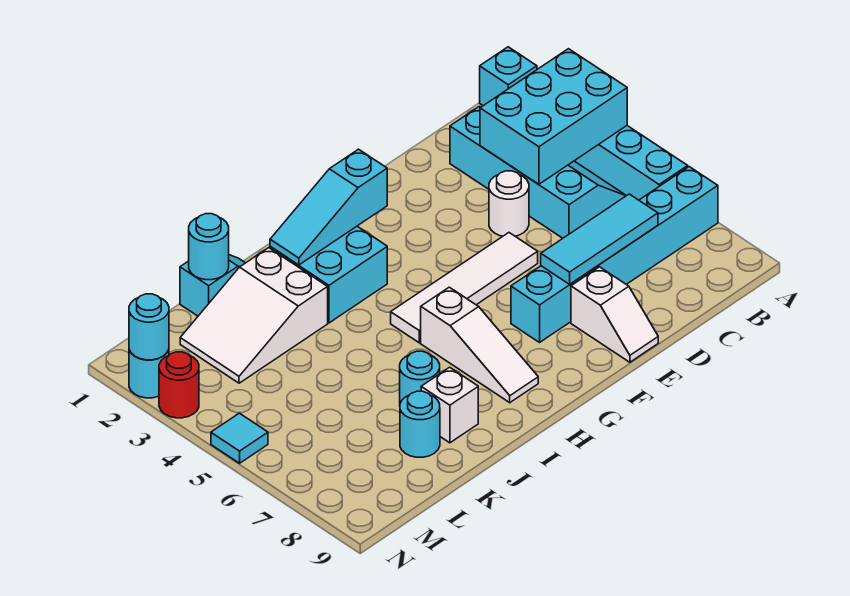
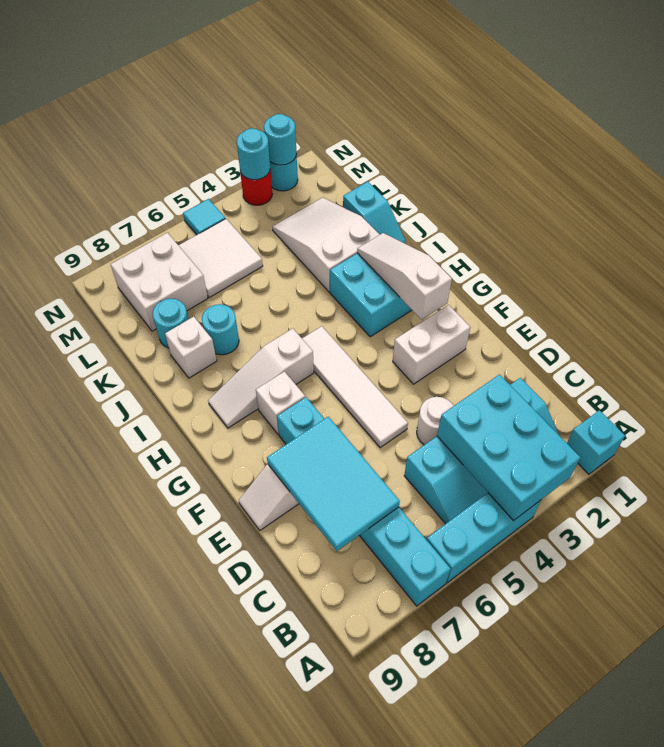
cyan 1x3 tile [541,194,658,284] -> cyan 2x3 tile [267,417,400,551]
none -> white 1x2 brick [393,305,470,384]
cyan 1x3 slope [270,149,387,265] -> white 1x3 slope [357,233,452,320]
none -> white 1x1 brick [256,371,305,435]
cyan 1x1 round brick [189,214,229,280] -> cyan 1x1 round brick moved to [237,128,270,180]
none -> white 2x2 tile [178,219,263,298]
none -> white 2x2 brick [111,233,208,331]

